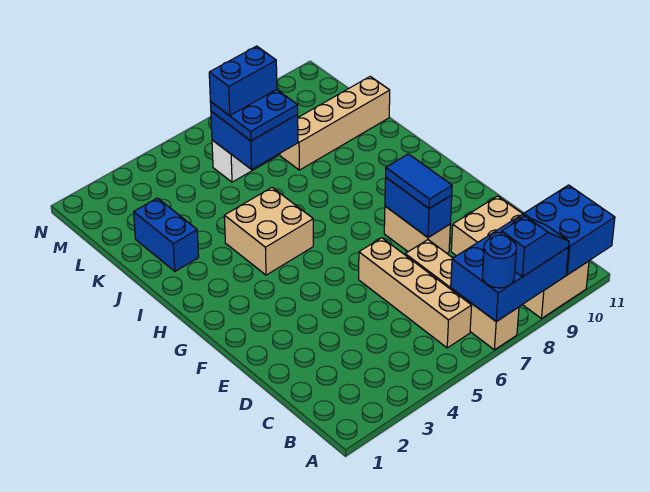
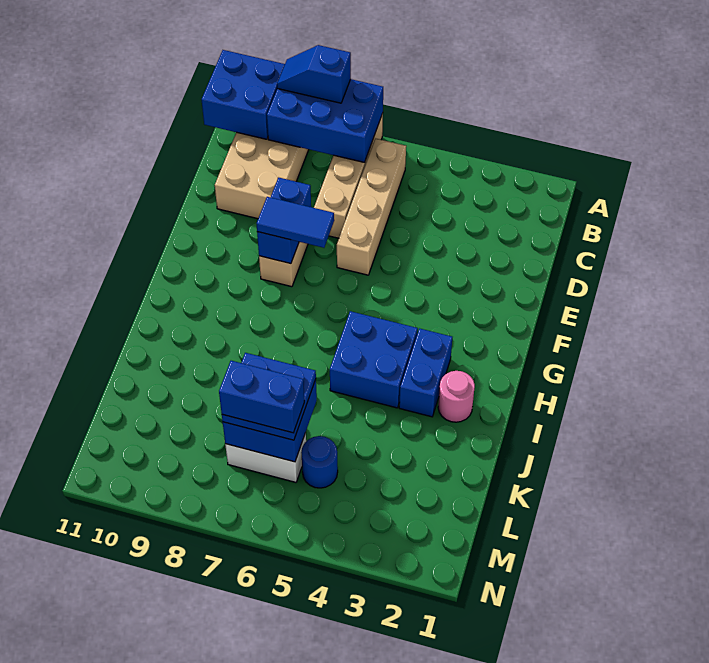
blue 1x1 round brick [482,235,516,288] -> blue 1x1 round brick moved to [301,436,338,488]
blue 1x2 tile [386,154,452,209] -> blue 1x2 tile turned to [257,197,334,248]
tan 2x2 brick [224,188,313,275] -> blue 2x2 brick [330,311,418,408]
none -> pink 1x1 round brick [438,371,475,422]
blue 1x2 brick [134,198,199,271] -> blue 1x2 brick moved to [399,329,452,417]
tan 1x4 brick [280,76,390,170] -> none

